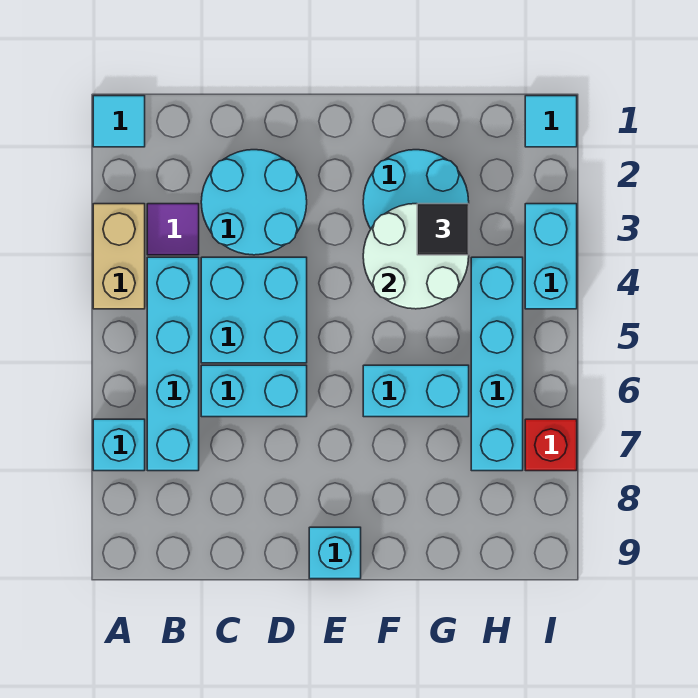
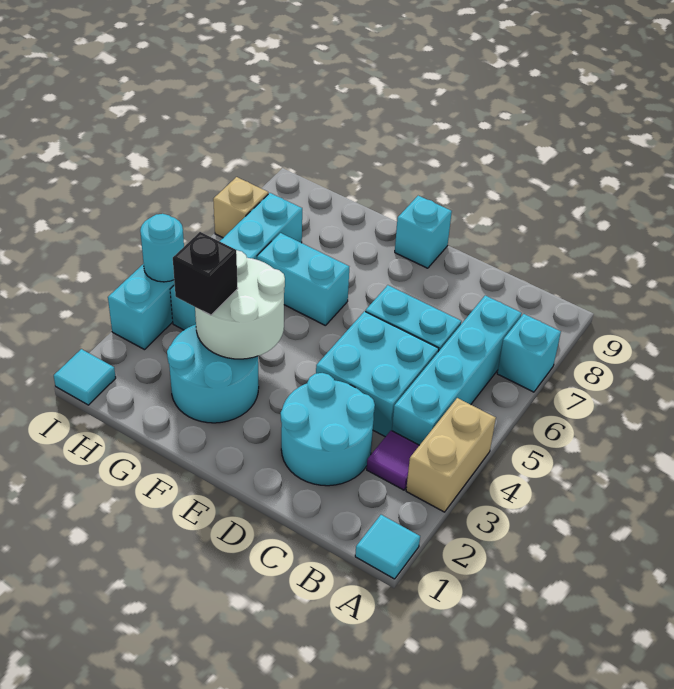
black 1x1 tile [417,204,469,255] -> black 1x1 brick [173,232,238,315]
none -> cyan 1x1 round brick [140,214,184,282]
red 1x1 brick [525,419,577,471] -> tan 1x1 brick [213,177,268,238]

